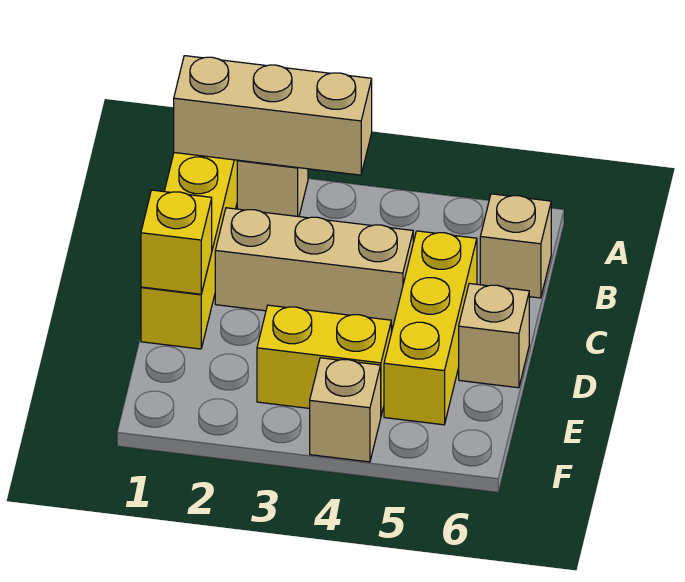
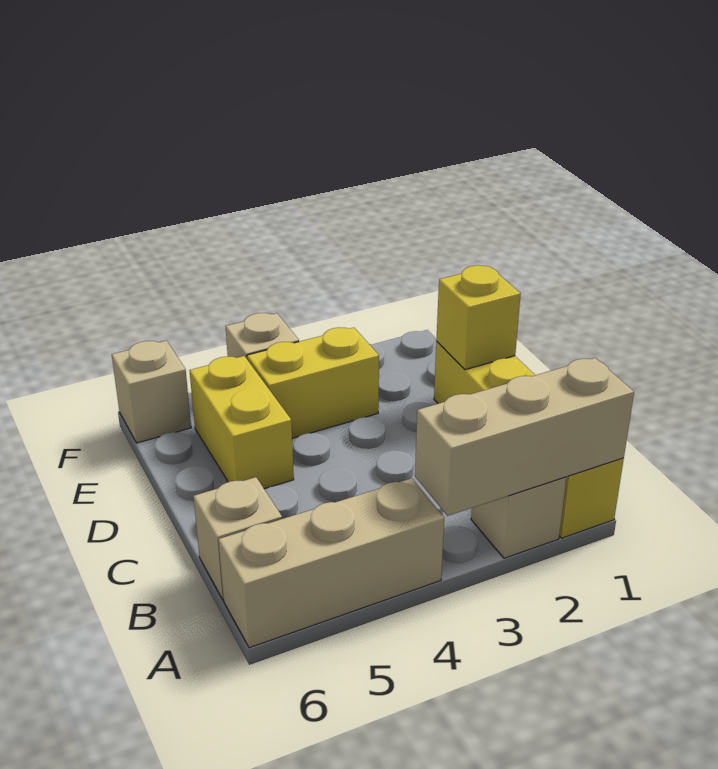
tan 1x3 brick [215,208,413,326] -> tan 1x3 brick moved to [218,478,444,648]
yellow 1x3 brick [384,231,477,425] -> yellow 1x2 brick [189,356,294,489]
tan 1x1 brick [459,284,529,388] -> tan 1x1 brick moved to [112,341,191,443]

